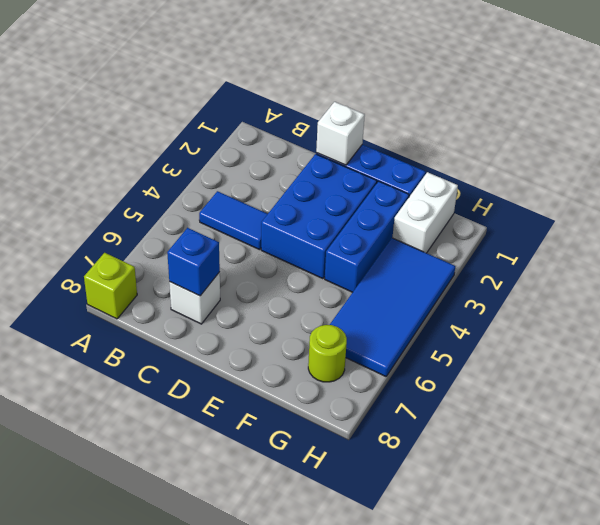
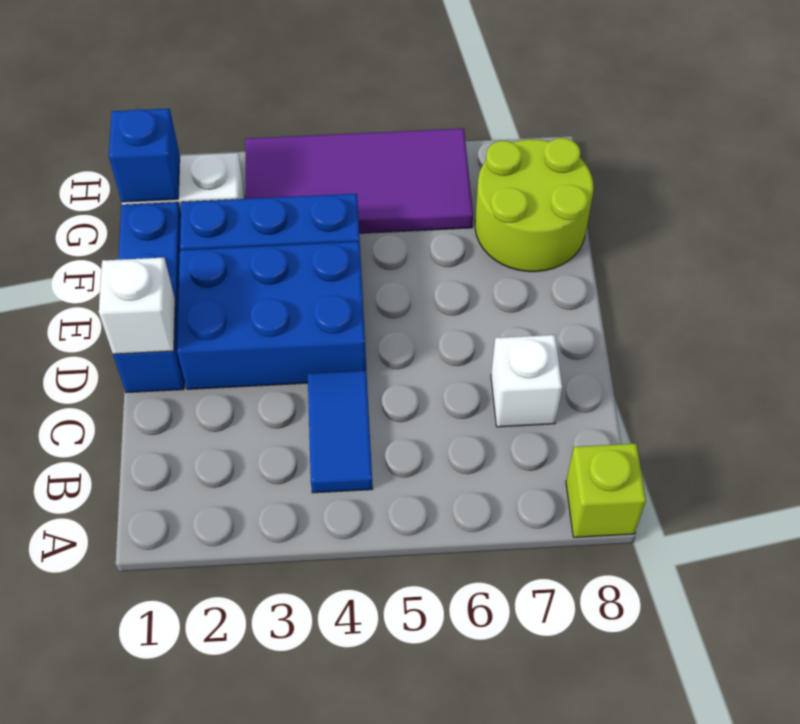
blue 1x1 brick [167,228,220,296] -> blue 1x1 brick moved to [109,109,180,202]
blue 2x4 tile [330,238,455,376] -> purple 2x4 tile [245,129,473,233]
lime 1x1 round brick [308,325,347,382] -> lime 2x2 round brick [475,138,594,272]

